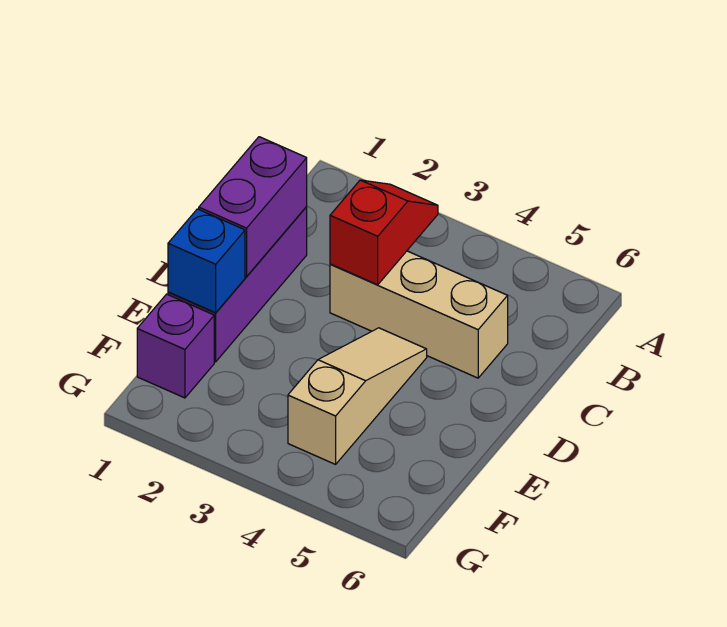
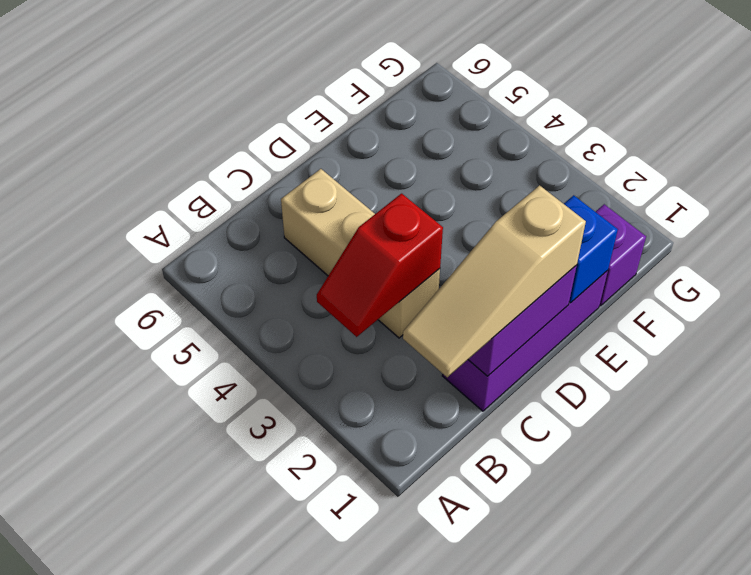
tan 1x3 slope [288,328,427,464] -> tan 1x3 slope moved to [403,185,586,377]

